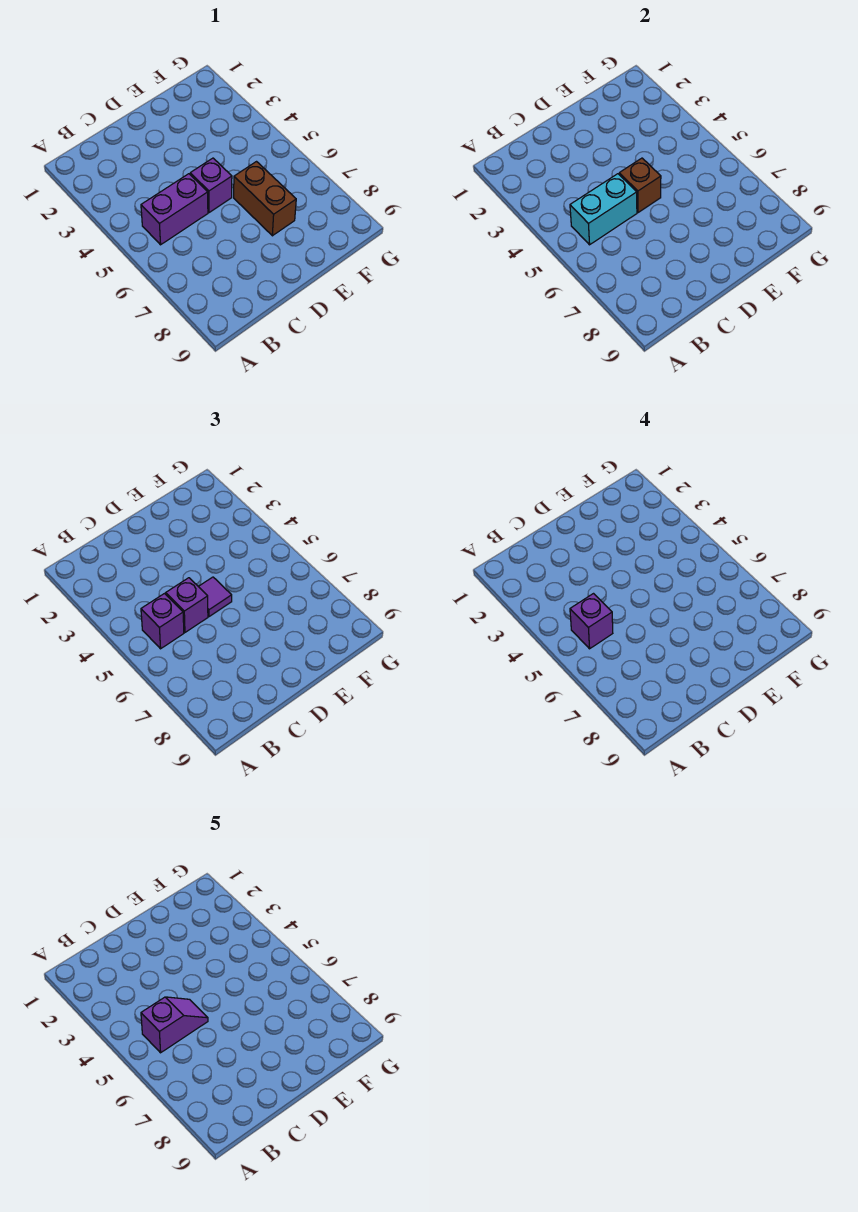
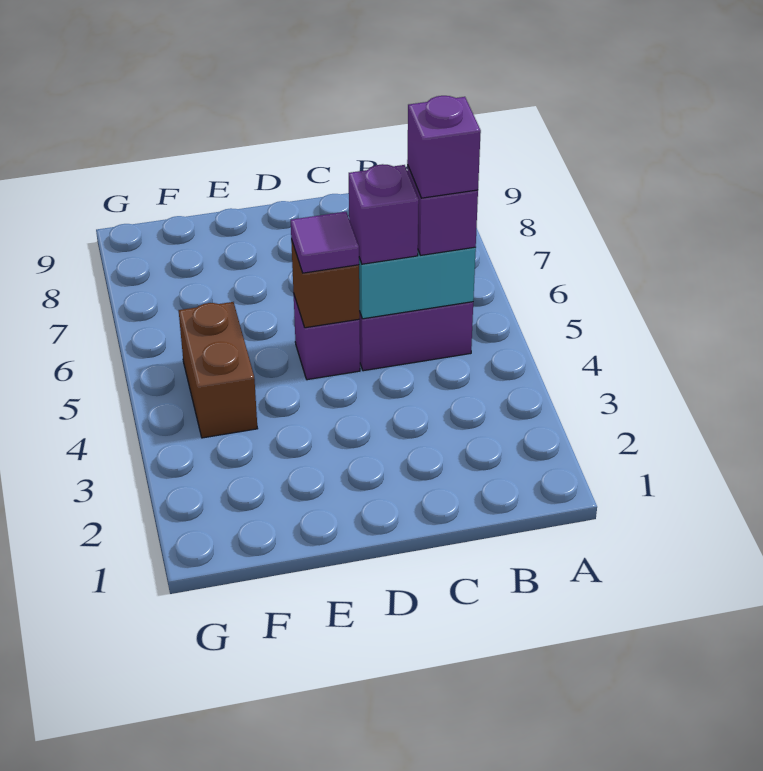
purple 1x2 slope [141,997,208,1053] -> none
brown 1x2 brick [234,162,296,236] -> brown 1x2 brick moved to [179,302,258,438]

